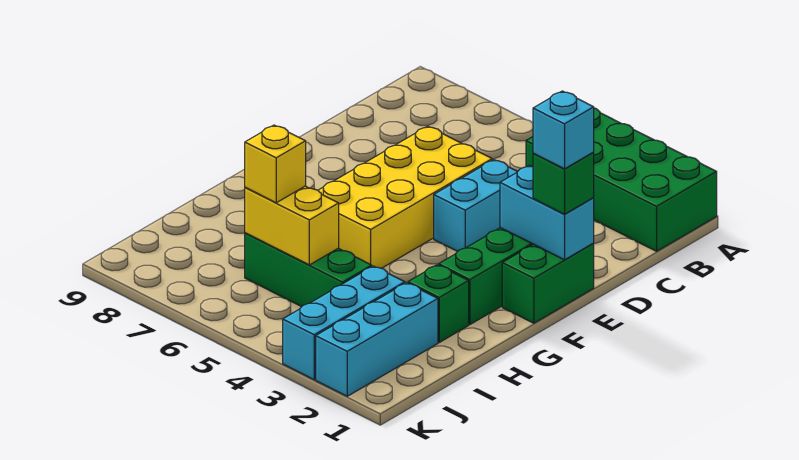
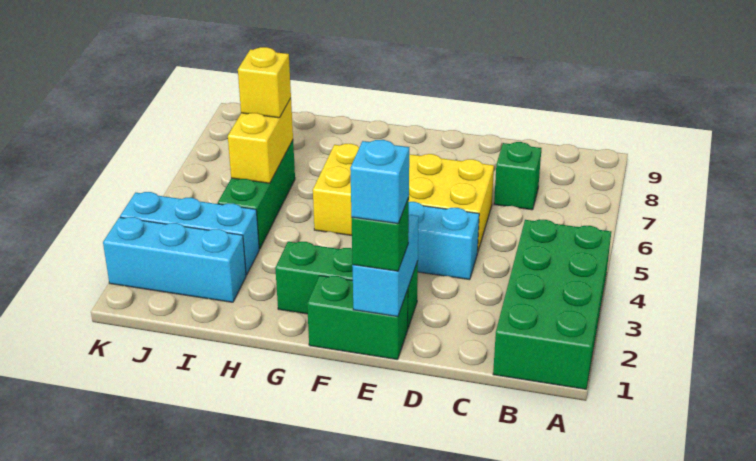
green 1x1 brick [408,265,469,342] -> green 1x1 brick moved to [494,142,541,210]

